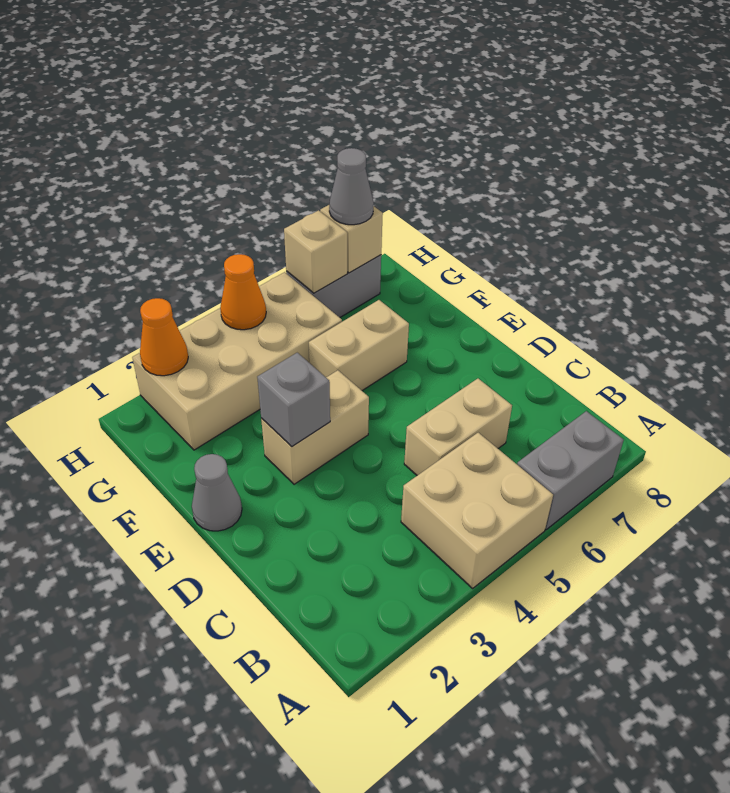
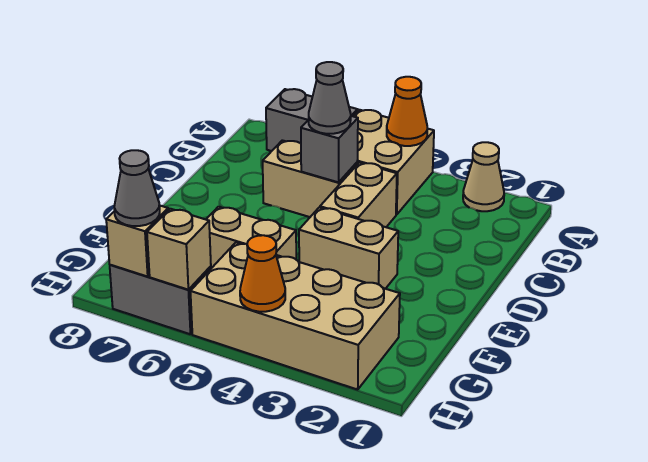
none -> tan 1x1 cone [463,142,504,211]
none -> tan 1x2 brick [320,163,397,227]
grey 1x1 cone [192,454,242,531] -> grey 1x1 cone moved to [309,62,351,134]
grey 1x1 brick [257,353,330,447] -> grey 1x1 brick moved to [301,116,358,182]
orange 1x1 cone [140,298,188,376] -> orange 1x1 cone moved to [387,77,427,146]

